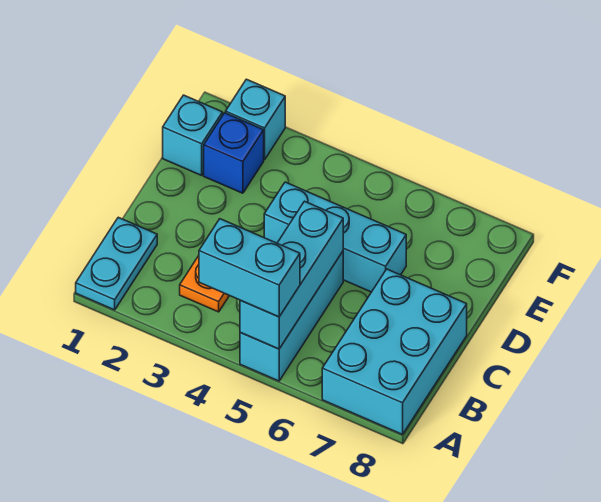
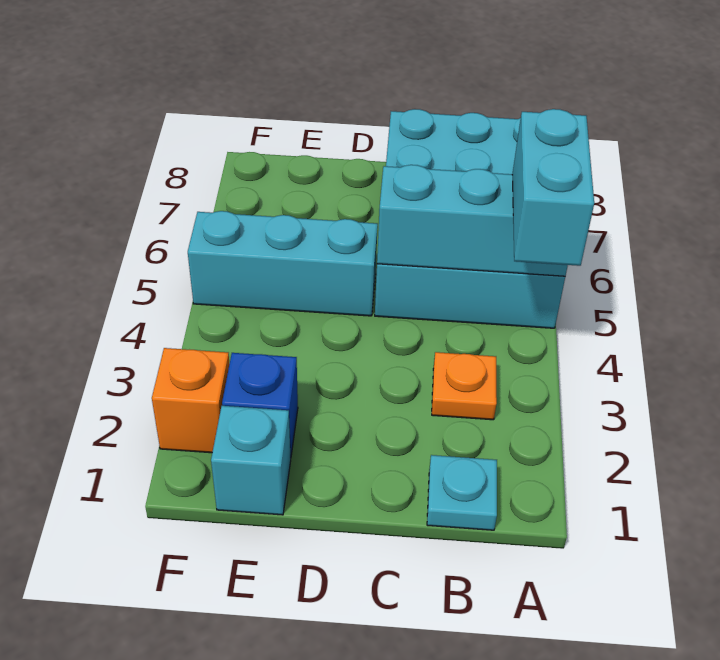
cyan 1x2 plate [76,217,157,310] -> cyan 1x1 plate [427,455,497,530]
cyan 1x3 brick [264,182,406,292] -> cyan 1x3 brick turned to [188,211,378,316]
cyan 1x1 brick [226,79,285,160] -> orange 1x1 brick [152,348,229,453]

